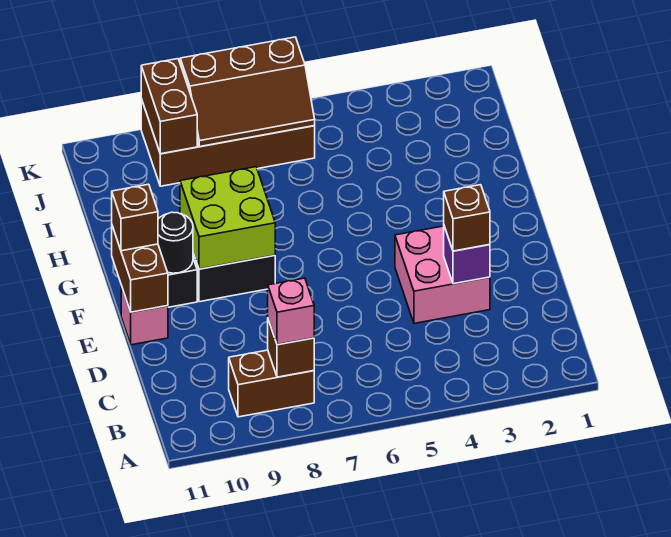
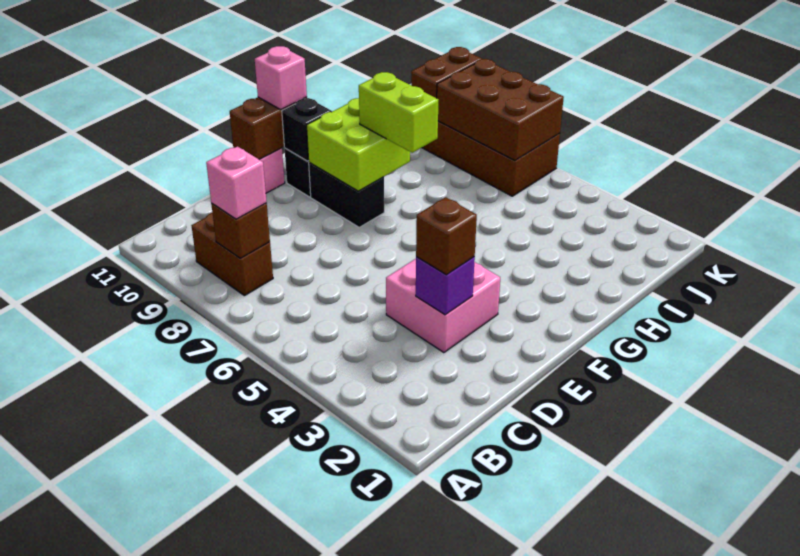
black 1x1 round brick [158,212,193,273] -> black 1x1 brick [282,98,332,161]
brown 1x1 brick [112,184,158,251] -> pink 1x1 brick [255,46,307,110]
none -> lime 1x2 brick [359,72,439,153]
brown 2x3 slope [180,37,315,147] -> brown 2x3 brick [437,59,564,160]

